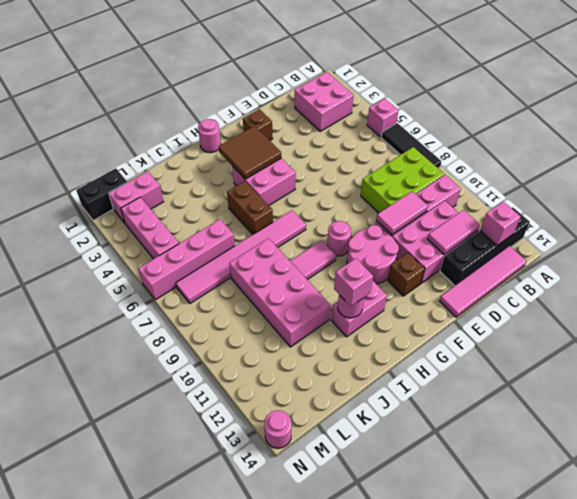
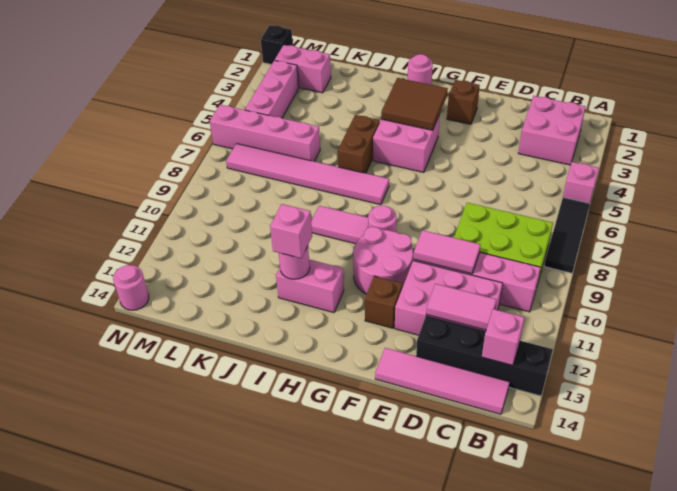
pink 2x4 brick [229,238,331,347] -> none
black 1x2 brick [76,168,128,221] -> black 1x1 brick [261,25,293,65]

